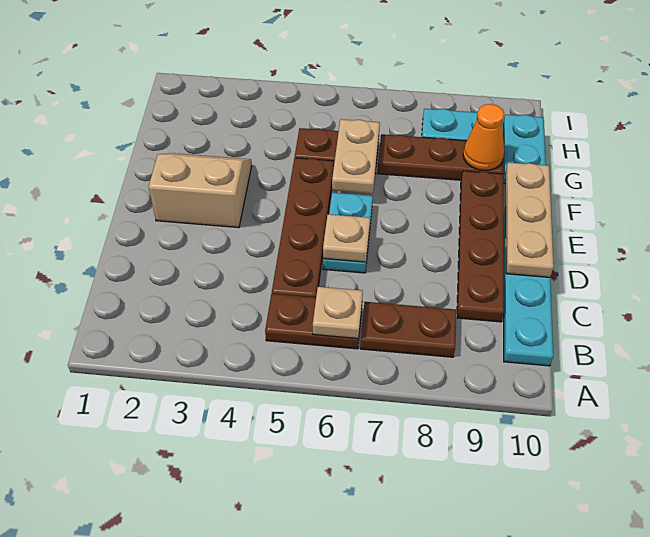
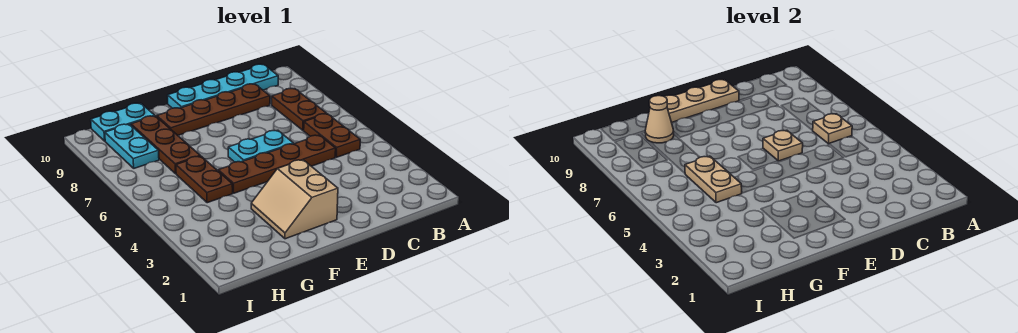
tan 1x2 plate [332,119,380,194] -> tan 1x2 plate turned to [685,156,742,203]
orange 1x1 cone [463,104,504,170] -> tan 1x1 cone [645,96,674,143]

